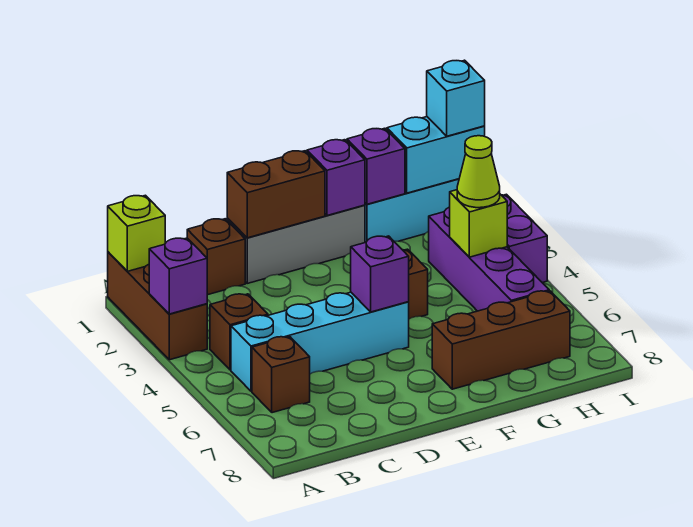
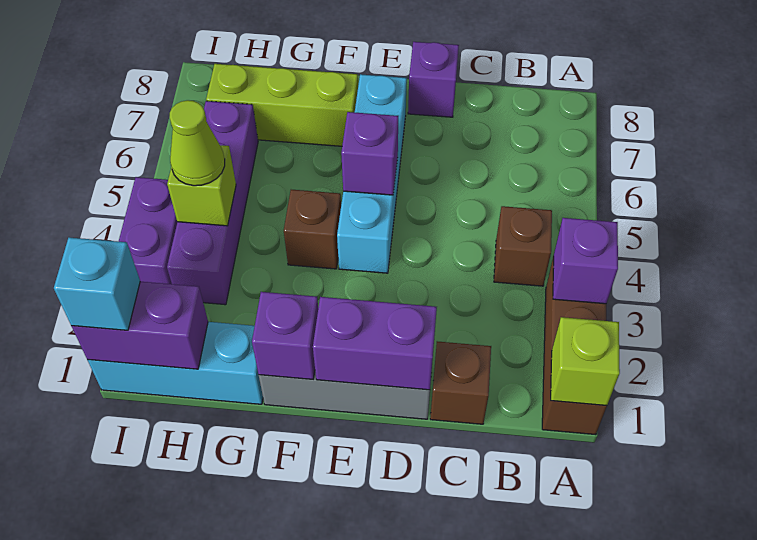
cyan 1x4 brick [231,292,409,391] -> cyan 1x4 brick turned to [337,74,407,273]
brown 1x1 brick [252,337,310,413] -> none
brown 1x2 brick [227,151,325,238] -> purple 1x2 brick [313,297,437,390]
brown 1x3 brick [432,291,570,389] -> lime 1x3 brick [206,64,358,146]
purple 1x1 brick [347,128,405,204] -> purple 1x1 brick moved to [408,42,459,117]
cyan 1x2 brick [387,117,485,193] -> purple 1x2 brick [72,282,208,369]

